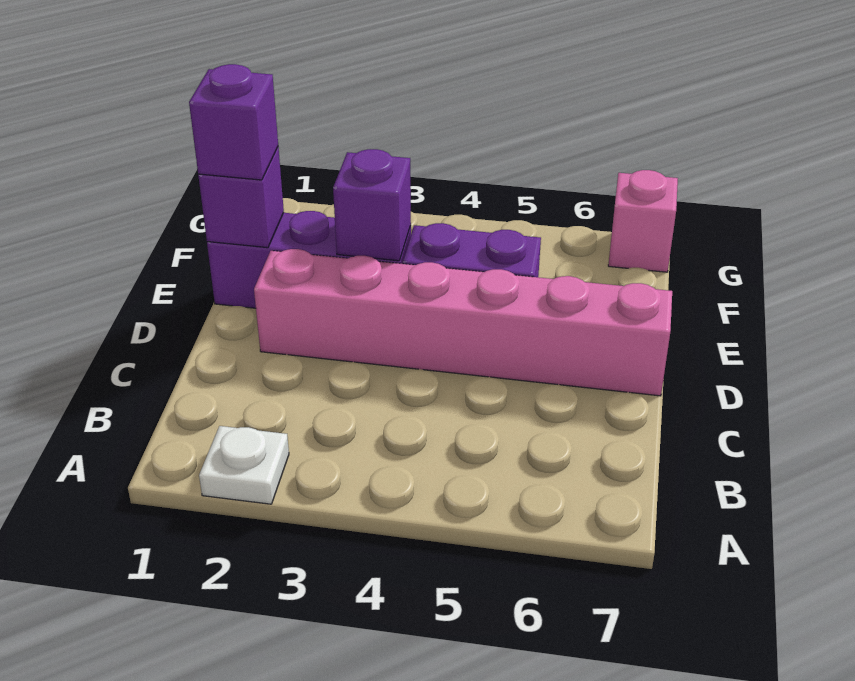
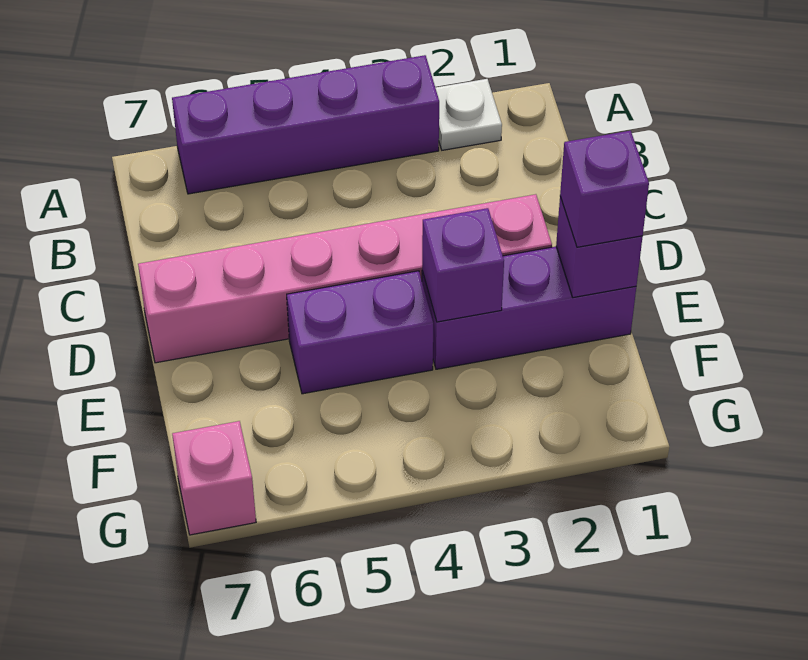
none -> purple 1x4 brick [172,55,439,194]

